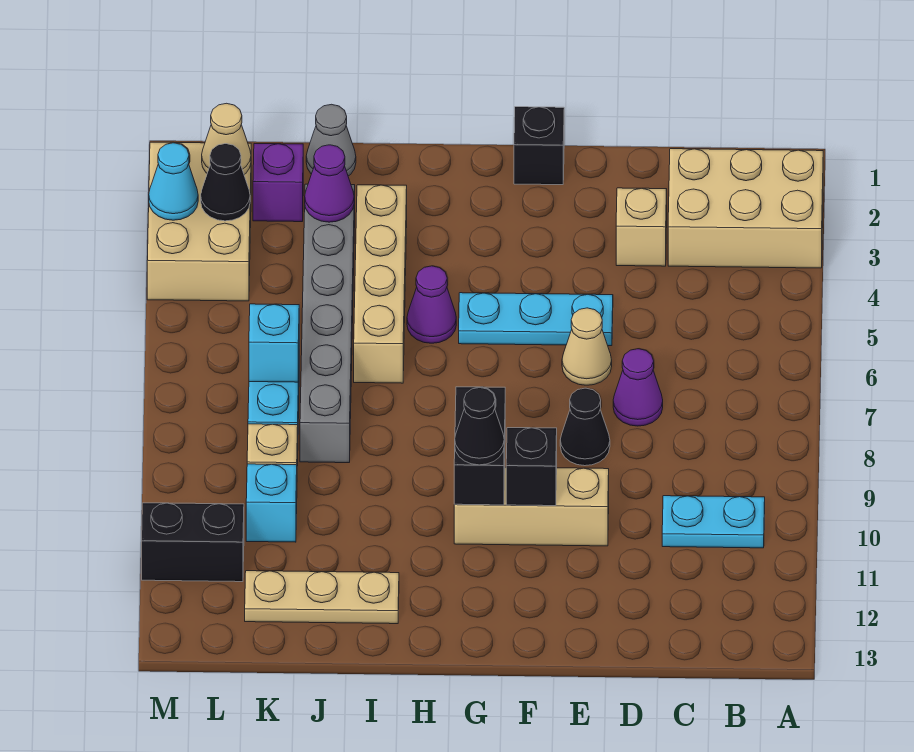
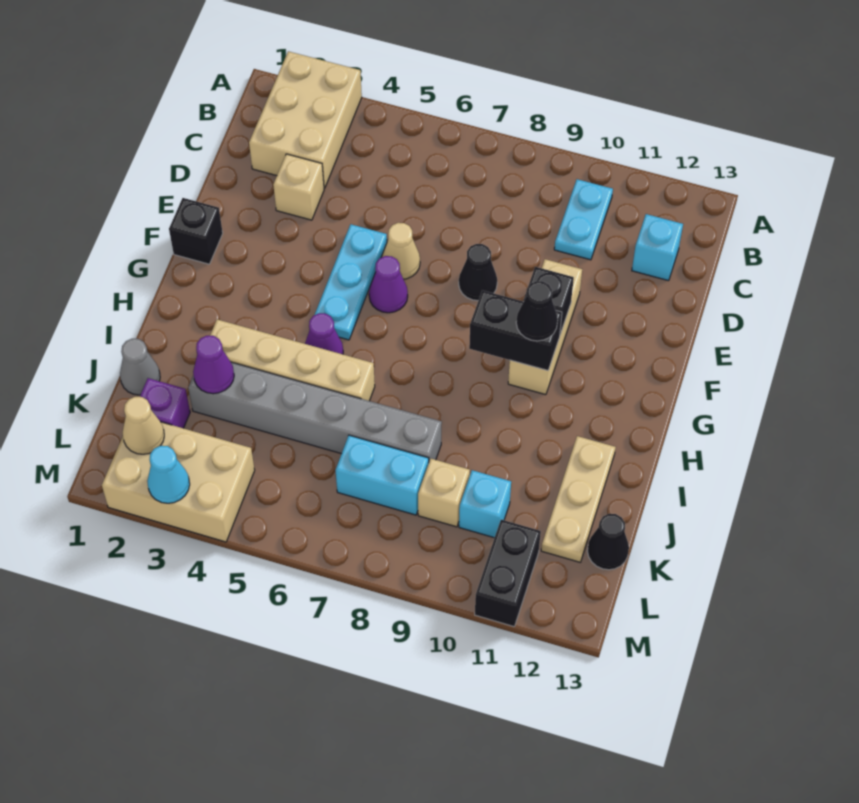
purple 1x1 cone [613,349,663,426] -> purple 1x1 cone moved to [369,256,408,313]
cyan 1x1 brick [249,304,299,382] -> cyan 1x1 brick moved to [632,214,683,281]
black 1x1 cone [201,144,250,221] -> black 1x1 cone moved to [588,514,629,570]

